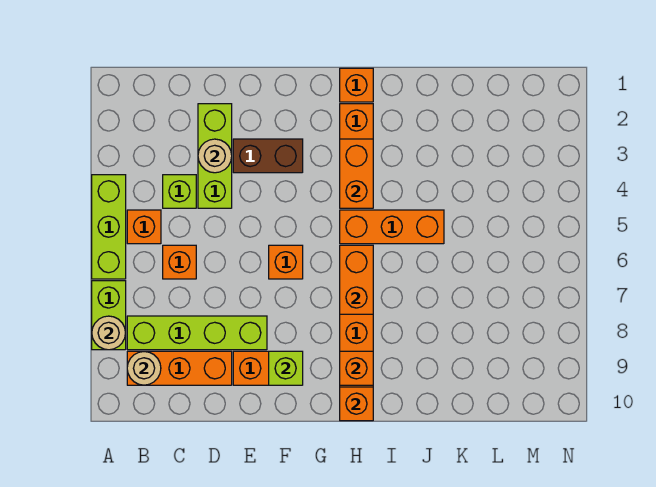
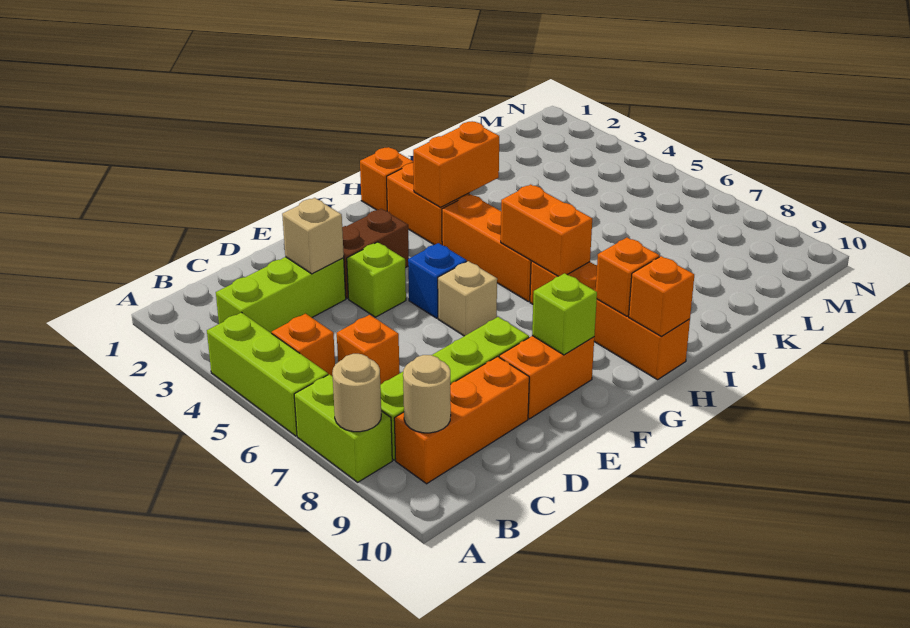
lime 1x1 brick [163,175,196,208] -> lime 1x1 brick moved to [347,242,406,317]
lime 1x3 brick [198,104,232,208] -> lime 1x3 brick turned to [216,257,346,333]
tan 1x1 round brick [198,139,232,173] -> tan 1x1 brick [282,198,344,274]
none -> blue 1x1 brick [408,243,467,318]
orange 1x1 brick [269,245,303,279] -> tan 1x1 brick [438,261,497,336]
orange 1x2 brick [340,139,373,208] -> orange 1x2 brick turned to [413,122,499,207]
orange 1x3 brick [340,210,444,244] -> orange 1x3 brick turned to [442,194,531,302]

